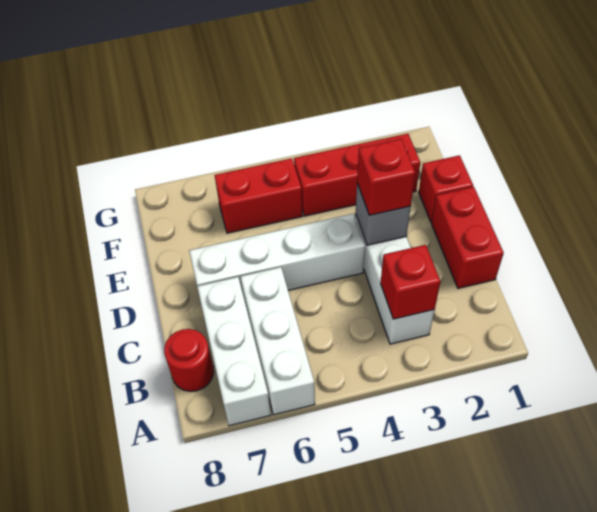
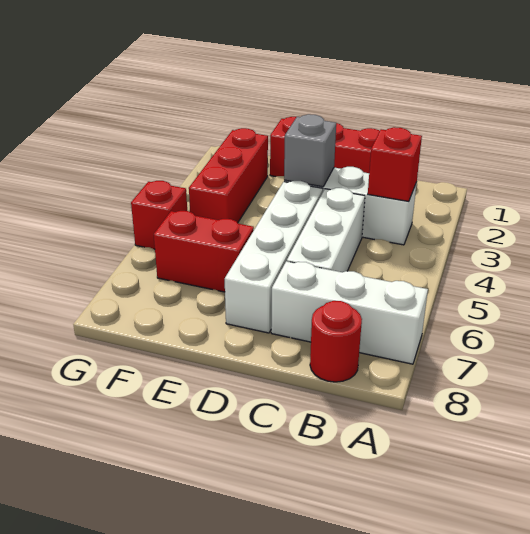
white 1x3 brick [241,267,315,415] -> white 1x3 brick turned to [287,188,365,272]
red 1x1 brick [357,139,415,215] -> red 1x1 brick moved to [131,181,187,249]
red 1x2 brick [215,158,303,233] -> red 1x2 brick turned to [154,211,254,292]

